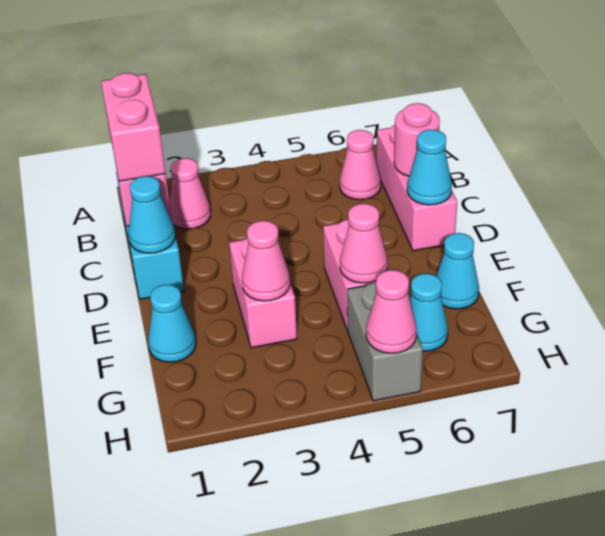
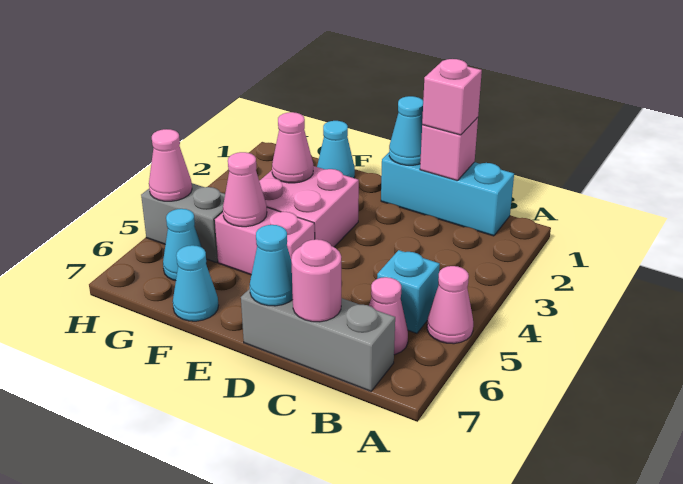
pink 1x2 brick [101,73,166,181] -> pink 1x1 brick [422,59,482,135]
pink 1x1 cone [169,158,211,229] -> pink 1x1 cone moved to [427,266,473,344]
none -> cyan 1x1 brick [377,250,440,333]
pink 1x3 brick [377,125,457,251] -> grey 1x3 brick [241,289,395,391]
pink 1x2 brick [229,238,297,348] -> pink 2x2 brick [259,166,359,247]

